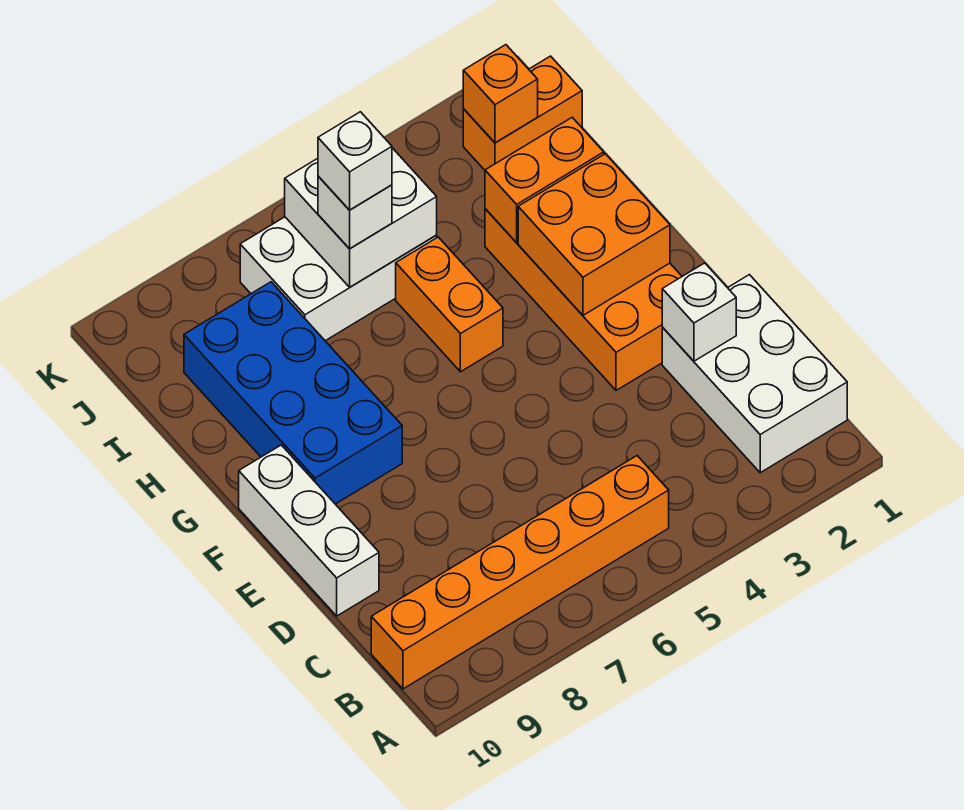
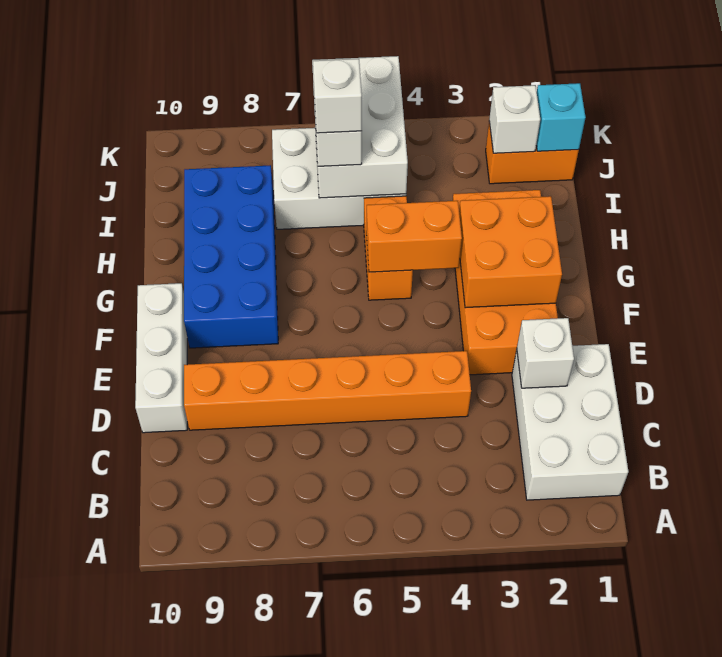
orange 1x6 brick [371,456,669,689] -> orange 1x6 brick moved to [184,351,471,430]
orange 1x2 brick [485,118,604,243] -> orange 1x2 brick moved to [366,201,462,272]
white 2x2 brick [285,148,437,287] -> white 2x3 brick [312,56,408,198]
none -> cyan 1x1 brick [536,83,586,151]
orange 1x1 brick [463,45,538,143] -> white 1x1 brick [489,85,540,153]

